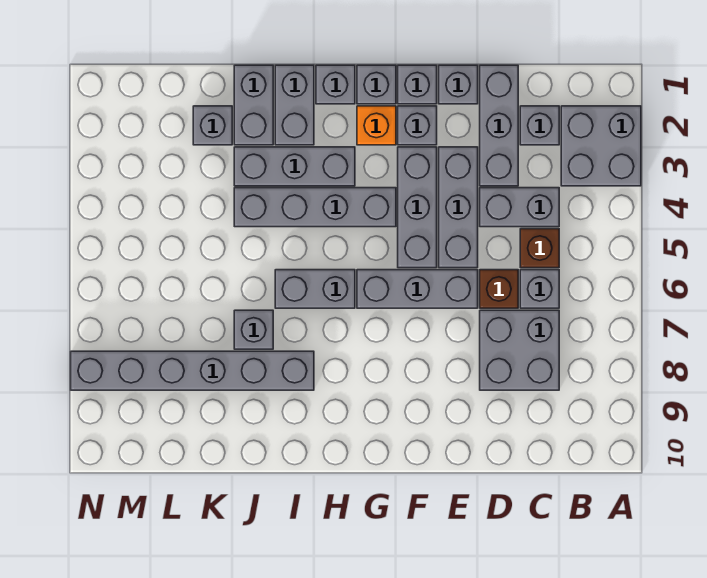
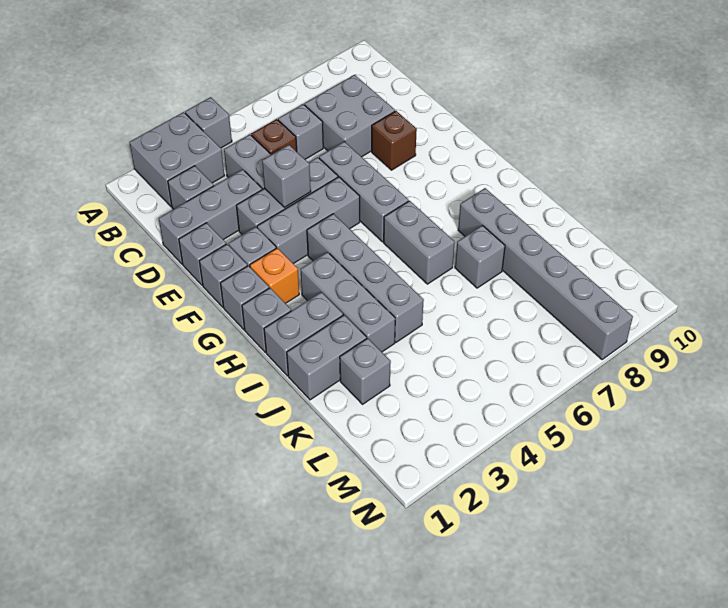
none -> grey 1x1 brick [185,97,232,148]
brown 1x1 brick [480,270,518,308] -> brown 1x1 brick moved to [372,111,417,170]
none -> grey 1x1 brick [262,145,311,208]

